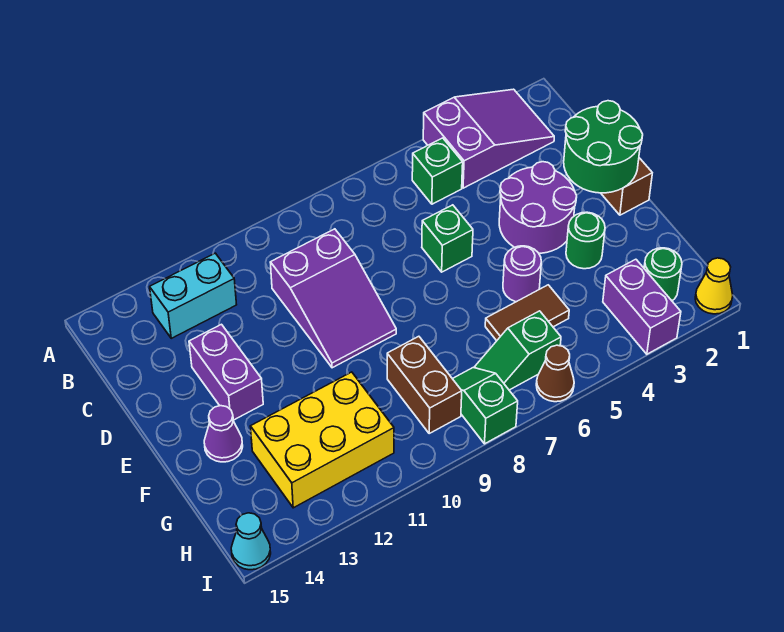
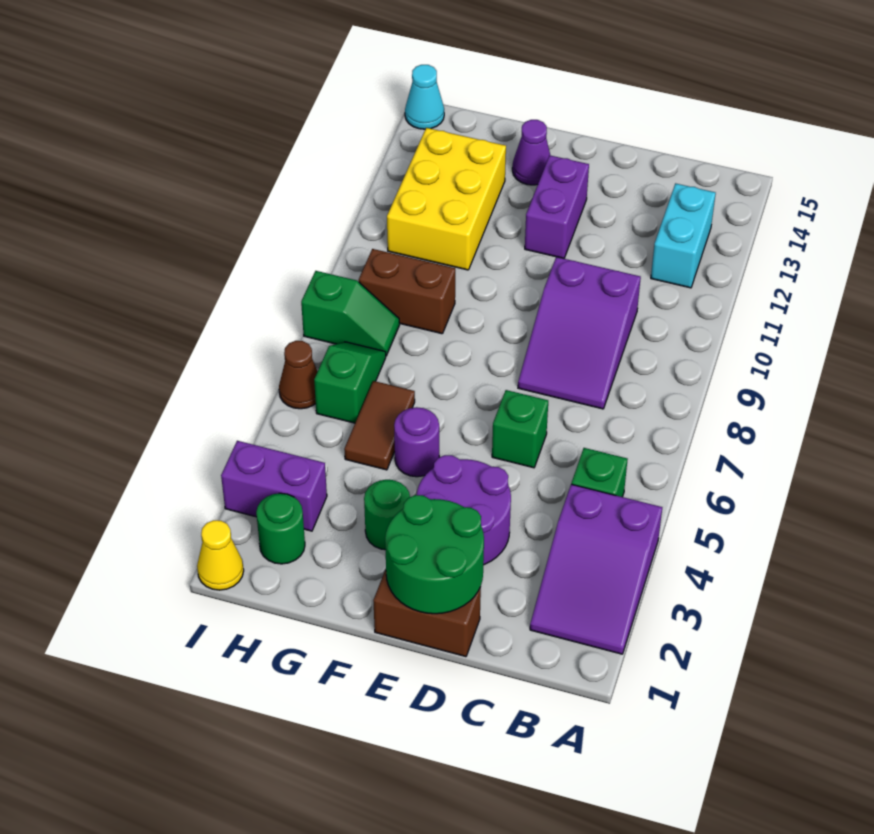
purple 2x3 slope [270,229,396,368] -> purple 2x3 slope turned to [518,257,641,409]
purple 1x2 brick [189,324,263,420] -> purple 1x2 brick turned to [525,155,589,258]

